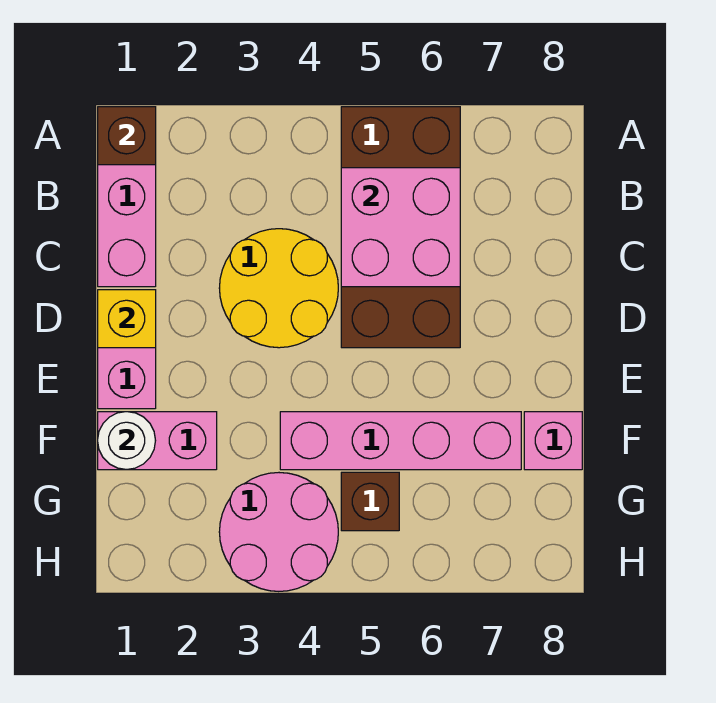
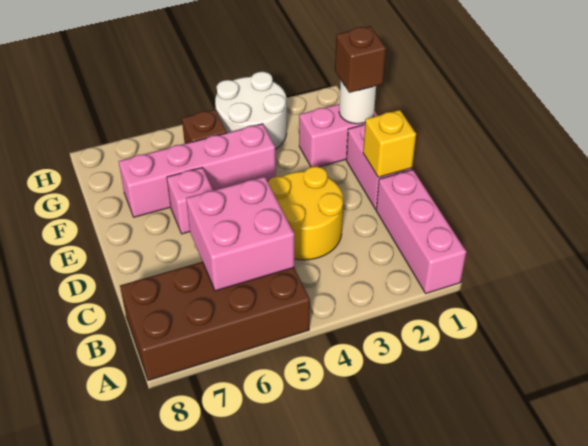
brown 1x1 brick [98,107,156,165] -> brown 1x1 brick moved to [335,26,386,93]
brown 2x4 brick [341,107,460,348] -> brown 2x4 brick turned to [120,262,310,381]
pink 1x1 brick [524,412,582,470] -> pink 1x1 brick moved to [167,168,213,234]
pink 2x2 round brick [219,473,338,591] -> white 2x2 round brick [215,72,287,149]

